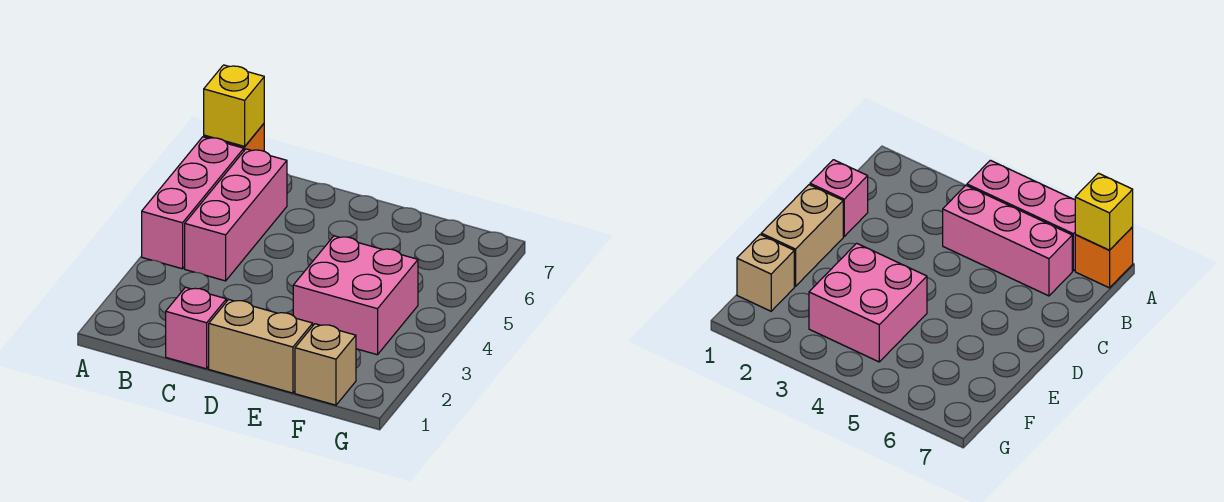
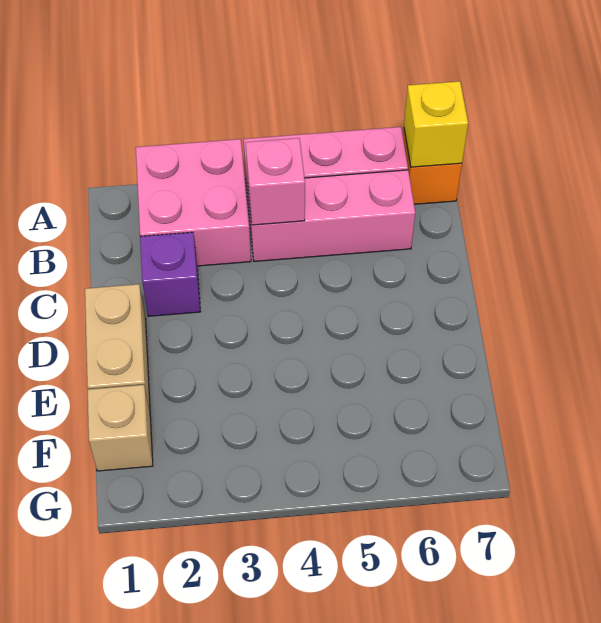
pink 1x1 brick [166,287,226,369] -> pink 1x1 brick moved to [246,138,305,225]
none -> purple 1x1 brick [140,232,200,316]
pink 2x2 brick [293,236,418,355] -> pink 2x2 brick moved to [136,139,251,266]

